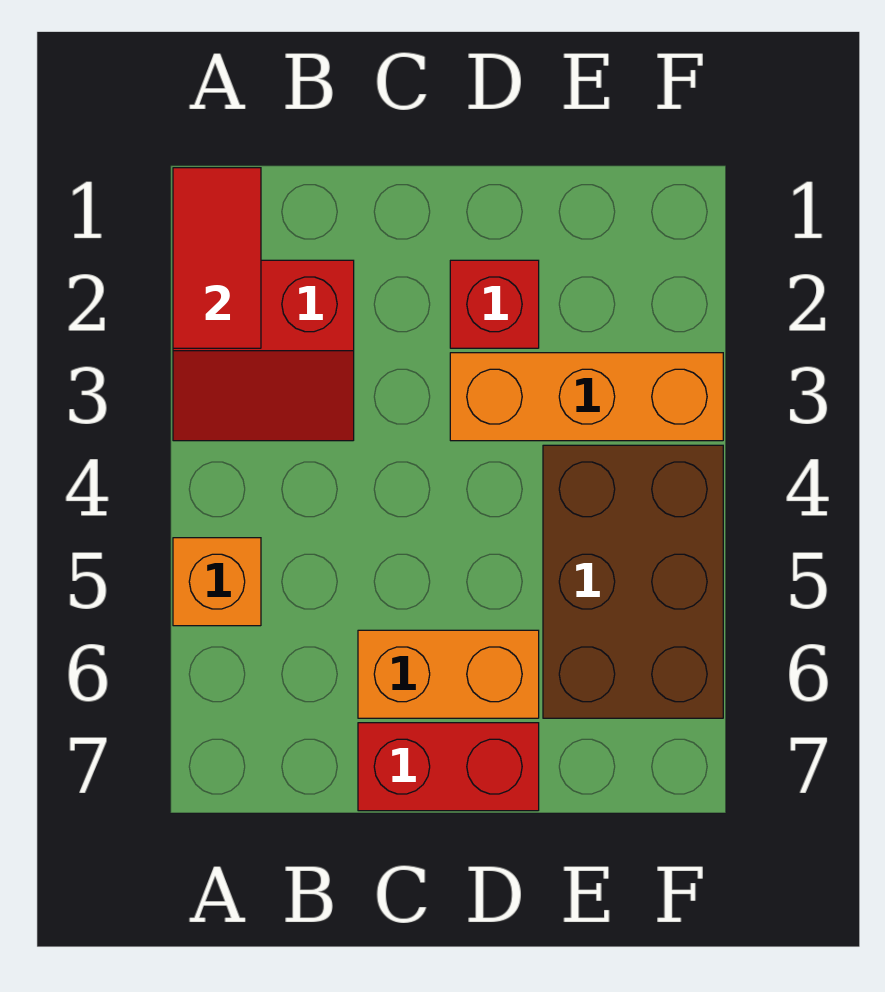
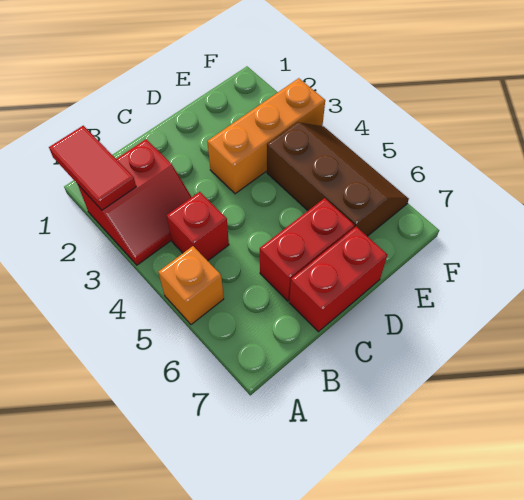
orange 1x2 brick [358,630,539,718] -> red 1x2 brick [260,198,355,301]
red 1x1 brick [450,260,539,348] -> red 1x1 brick moved to [167,192,229,261]
brown 2x3 brick [543,445,723,718] -> brown 2x3 slope [267,122,409,236]

